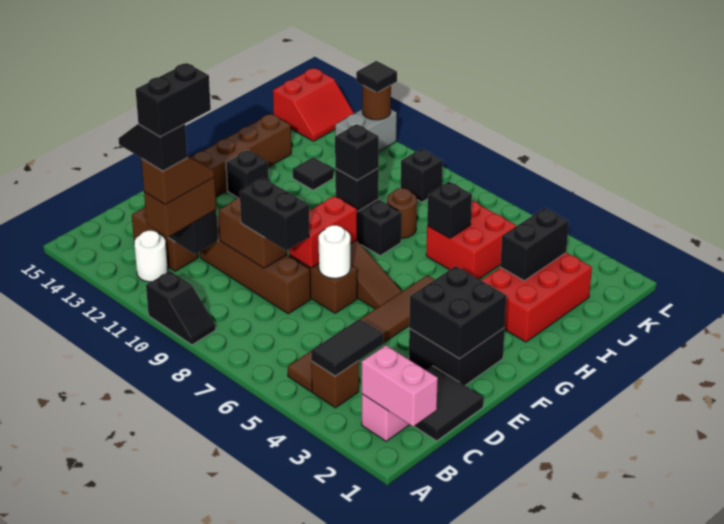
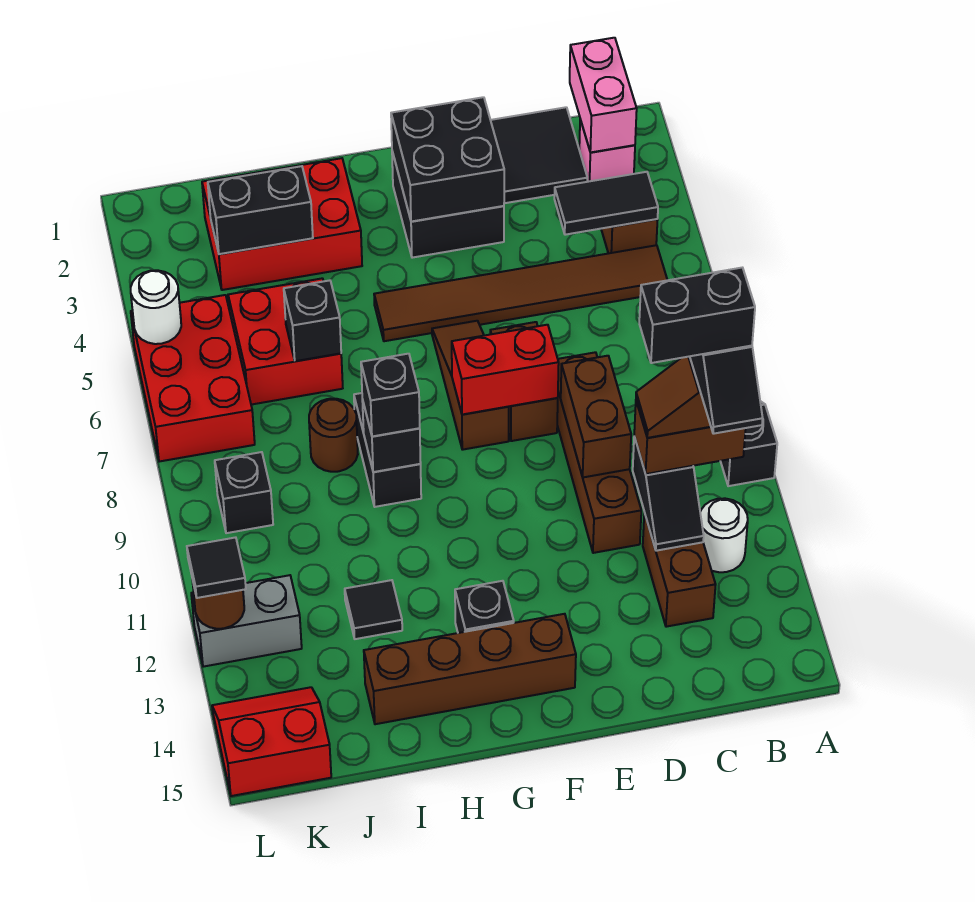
black 1x2 brick [240,178,309,251] -> none
white 1x1 round brick [319,225,350,278] -> white 1x1 round brick moved to [131,270,181,344]
none -> red 2x3 brick [131,295,255,462]

